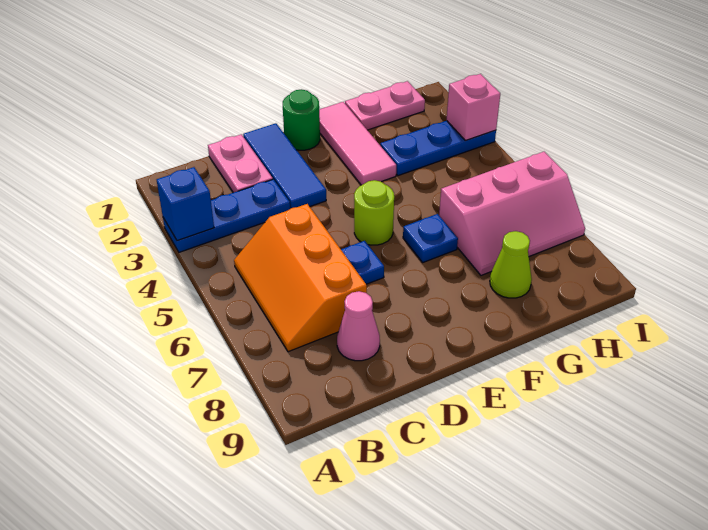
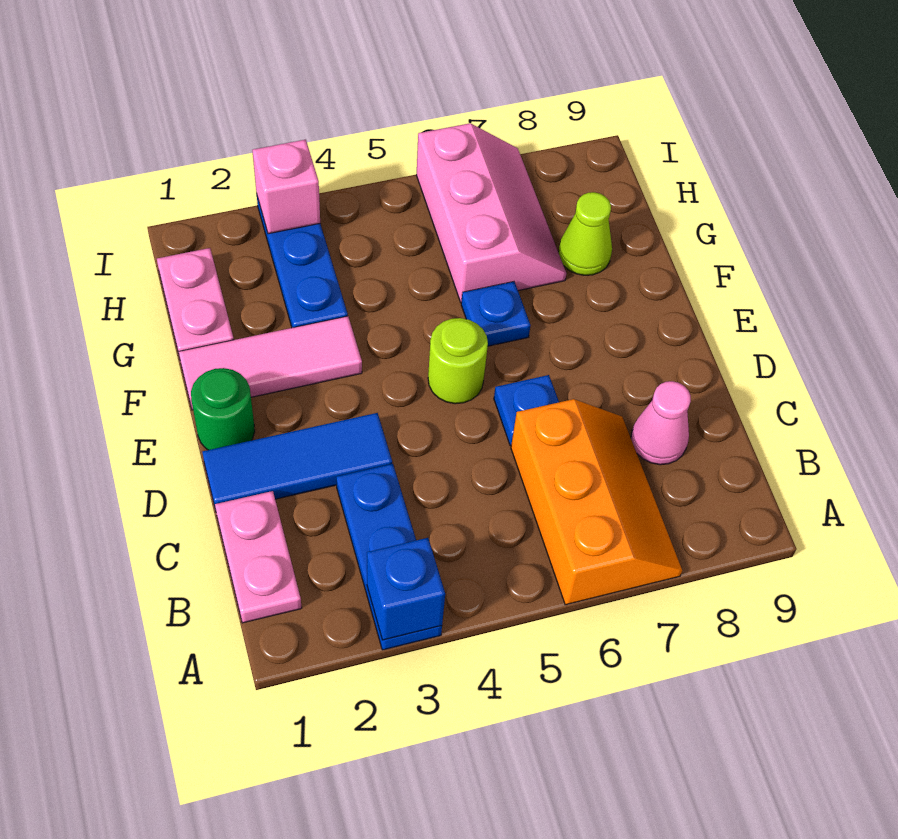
orange 2x3 slope [234,204,367,352] -> orange 2x3 slope turned to [511,399,682,605]
pink 1x2 plate [208,134,273,193] -> pink 1x2 plate turned to [215,491,302,623]

